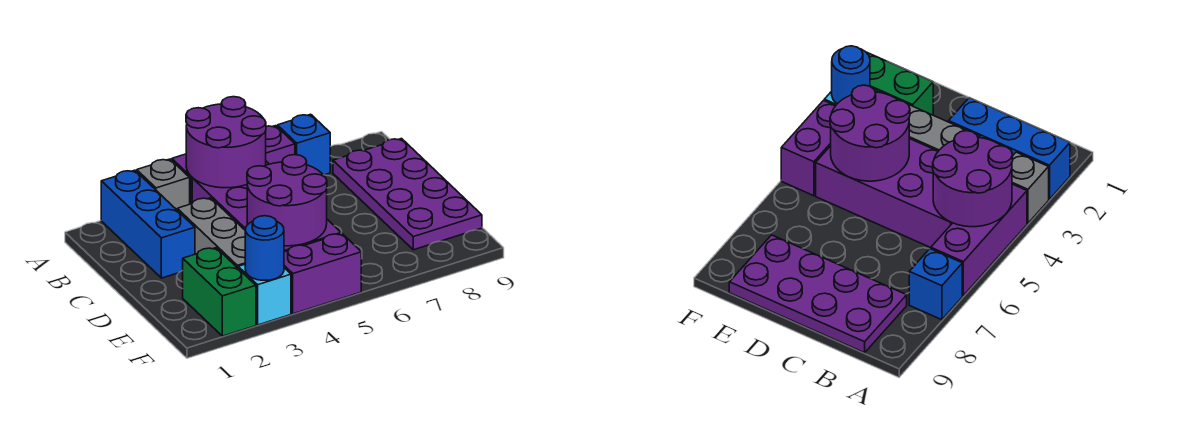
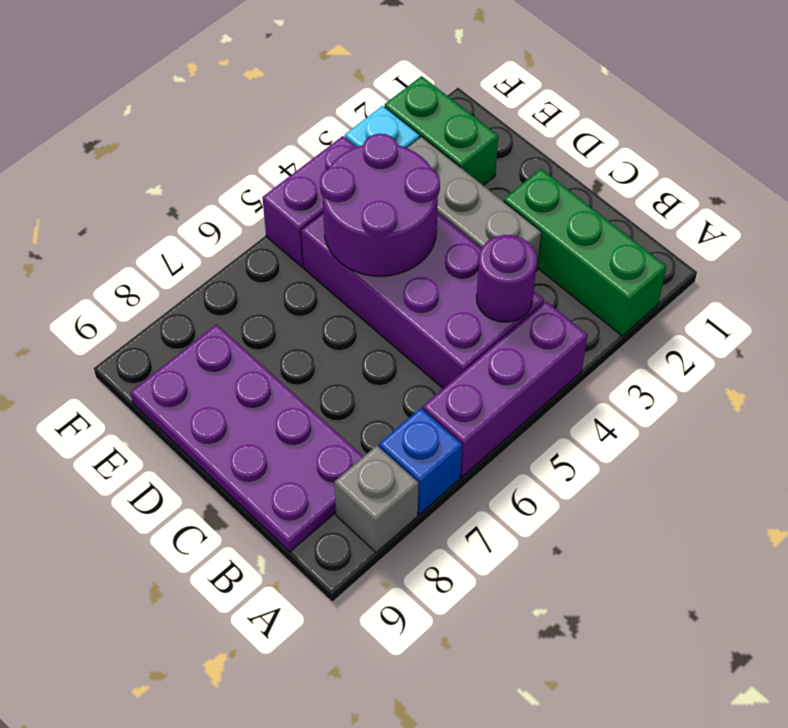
blue 1x3 brick [101,170,195,278] -> green 1x3 brick [504,169,666,336]
grey 1x1 brick [137,159,190,210] -> grey 1x1 brick moved to [334,446,418,552]
purple 2x2 round brick [186,97,266,188] -> purple 1x1 round brick [477,235,537,322]
blue 1x1 round brick [245,216,284,280] -> none

